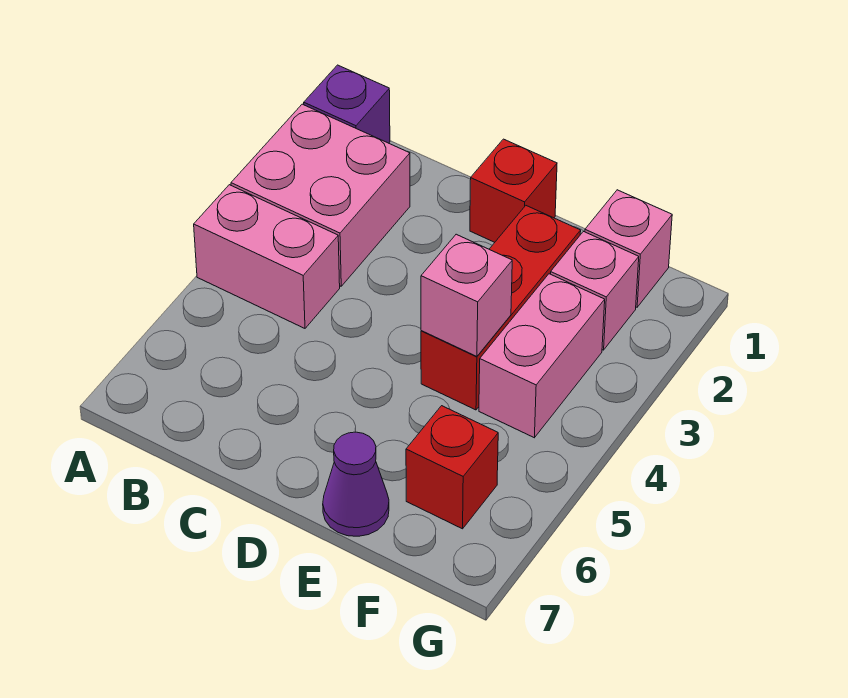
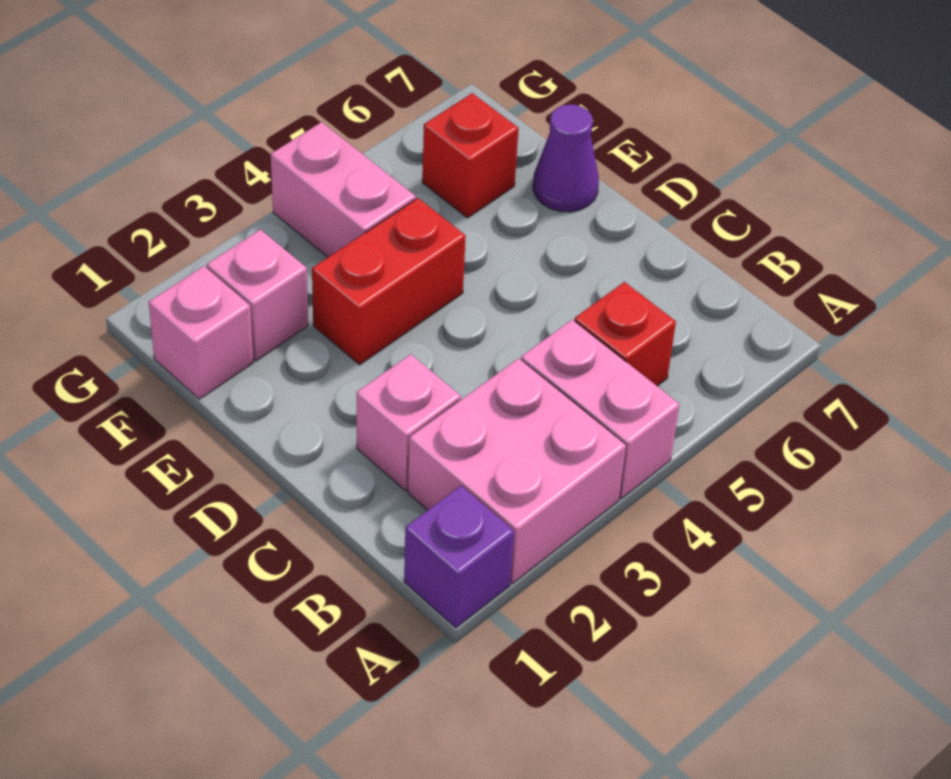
red 1x1 brick [470,139,557,242] -> red 1x1 brick moved to [575,282,676,386]
red 1x3 brick [421,206,581,410] -> red 1x2 brick [312,198,466,365]
pink 1x1 brick [421,234,512,356] -> pink 1x1 brick moved to [357,354,461,491]
pink 1x2 brick [479,274,605,438] -> pink 1x2 brick turned to [271,122,416,257]

